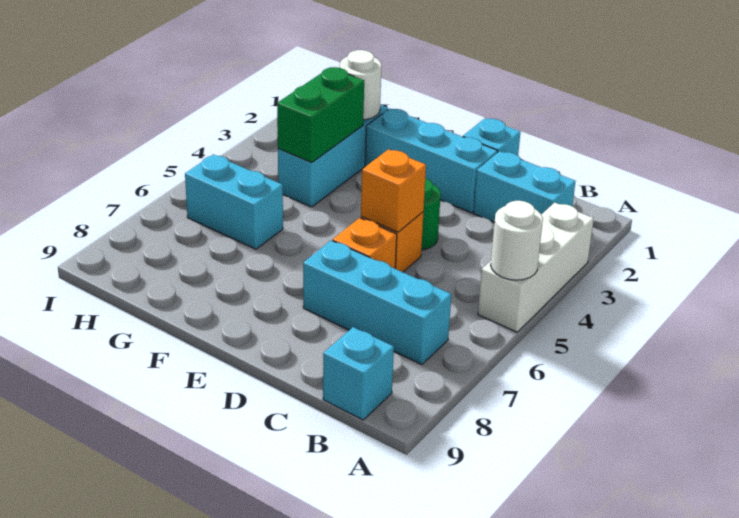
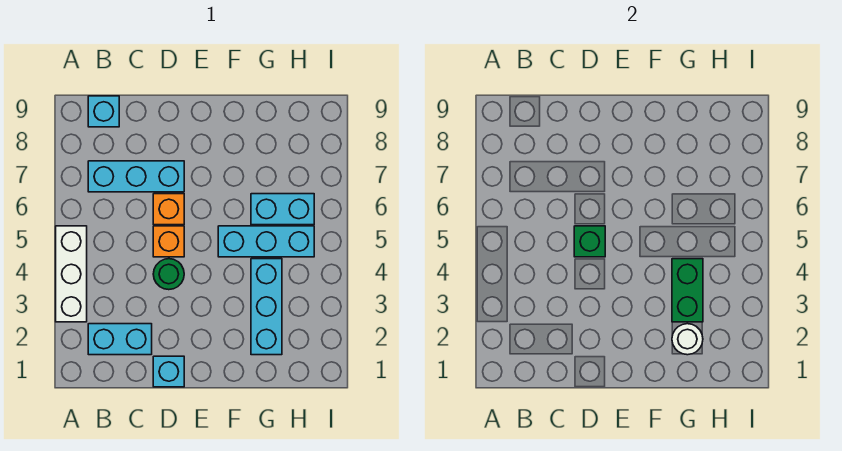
white 1x1 round brick [491,201,543,280] -> none
cyan 1x3 brick [365,109,498,213] -> cyan 1x3 brick moved to [218,226,314,257]
orange 1x1 brick [361,149,426,232] -> green 1x1 brick [574,226,605,257]

